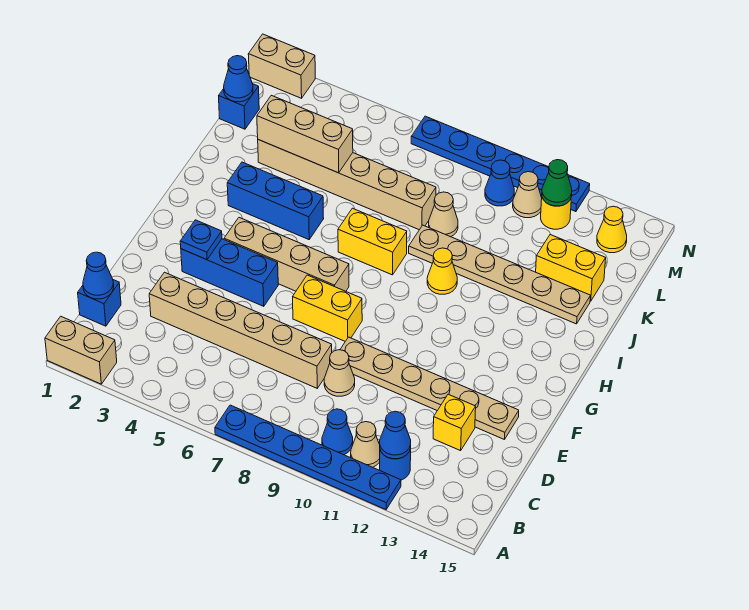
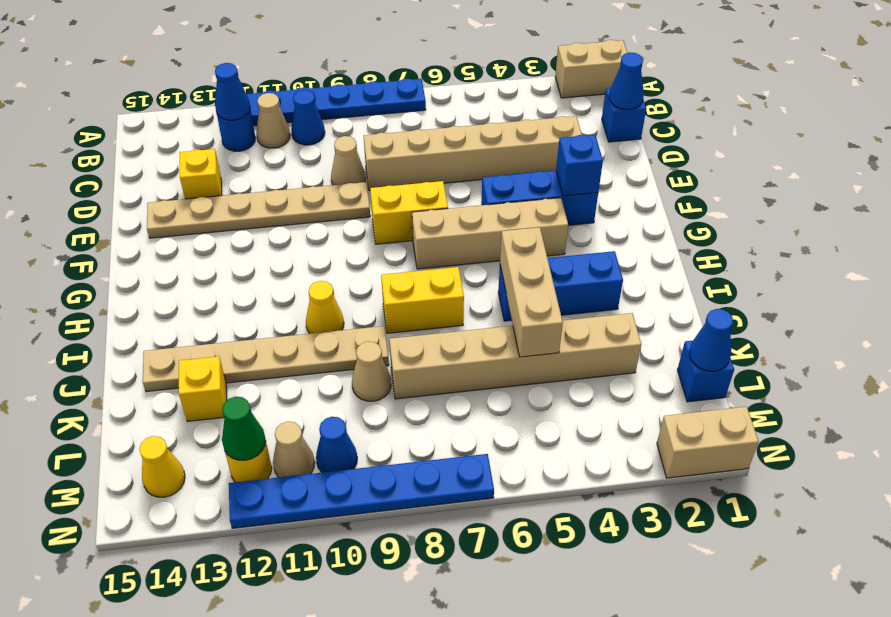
blue 1x1 plate [180,220,222,260] -> blue 1x1 brick [556,135,603,196]
tan 1x3 brick [257,95,353,173] -> tan 1x3 brick turned to [500,227,563,357]
yellow 1x2 brick [536,234,606,301] -> yellow 1x1 brick [179,356,227,421]

